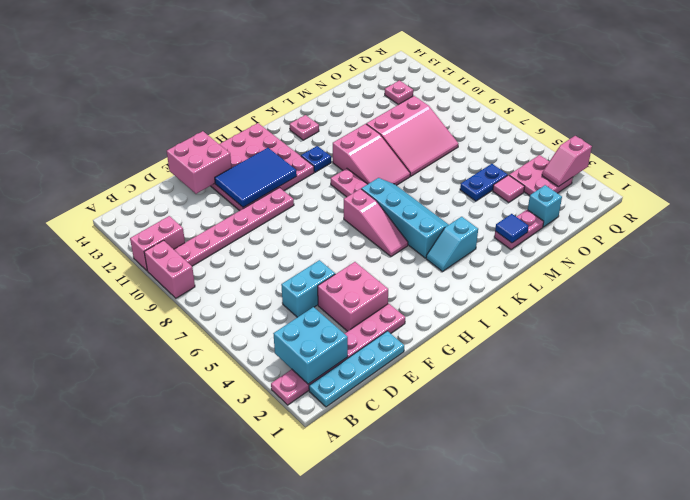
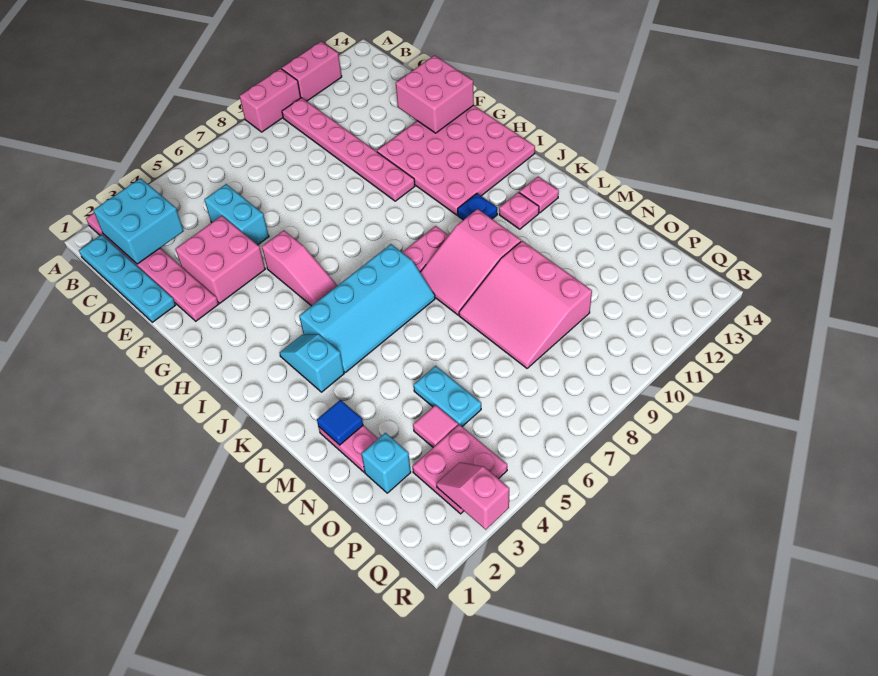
pink 1x2 brick [130,216,185,271] -> pink 1x2 brick turned to [282,41,342,101]
blue 2x3 tile [215,148,297,207] -> none
pink 1x3 slope [344,189,408,257] -> pink 1x3 slope turned to [262,230,338,306]
blue 1x2 plate [460,164,508,201] -> cyan 1x2 plate [414,366,481,426]
pink 1x1 plate [385,81,413,105] -> pink 1x1 plate moved to [499,192,539,229]

